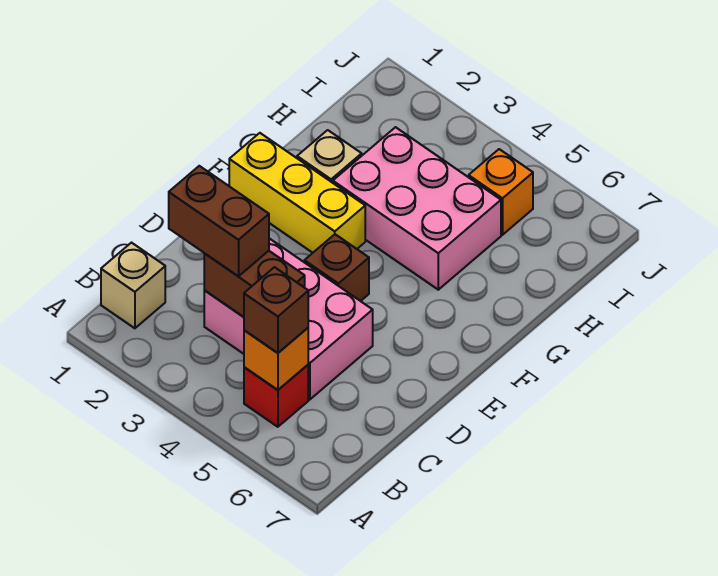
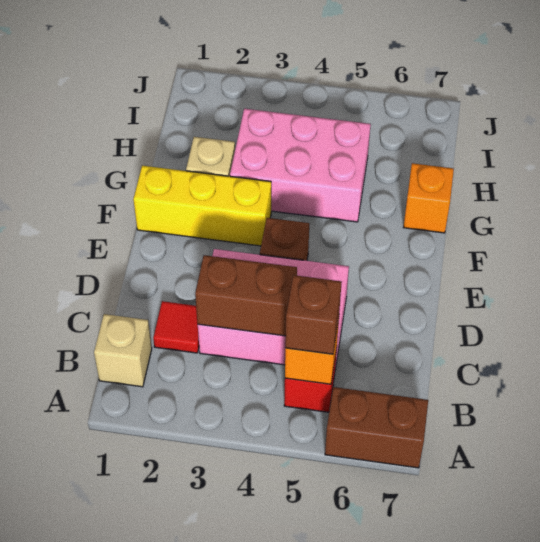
none -> red 1x1 tile [153,301,199,353]
brown 1x2 brick [169,166,269,276] -> brown 1x2 brick moved to [325,387,428,468]
orange 1x1 brick [469,149,533,235] -> orange 1x1 brick moved to [403,163,454,233]

